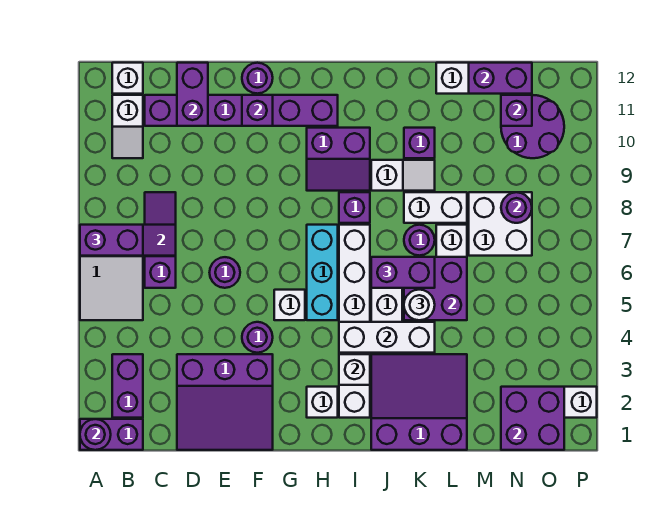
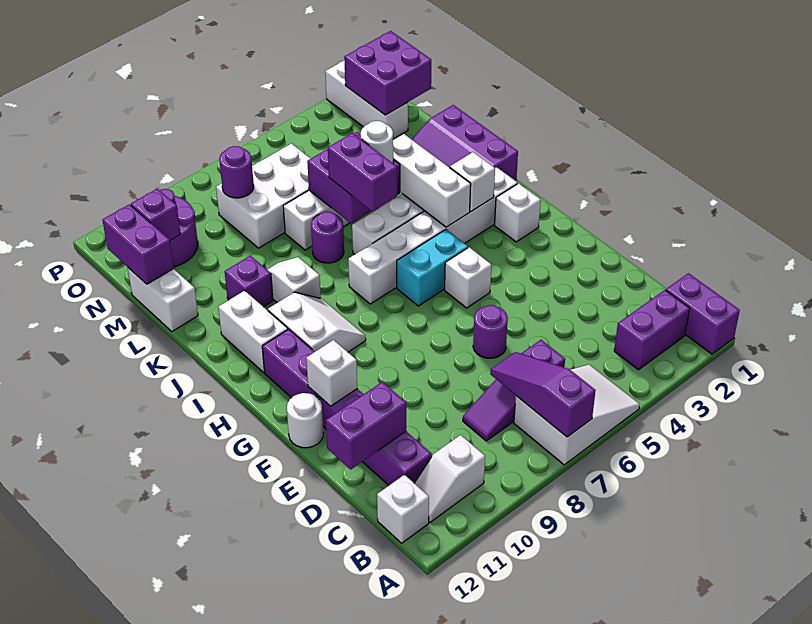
purple 1x1 round brick [80,419,111,450] -> none
purple 1x2 brick [80,225,143,256] -> none
white 1x2 slope [112,95,143,158] -> white 1x2 slope turned to [415,435,485,522]
purple 3x3 slope [177,354,273,450] -> none
purple 1x1 round brick [242,322,273,353] -> none
purple 1x1 brick [242,95,273,126] -> white 1x1 brick [306,340,357,406]
purple 1x1 round brick [242,63,273,94] -> white 1x1 round brick [287,393,323,448]
cyan 1x3 brick [307,225,338,320] -> cyan 1x2 brick [397,230,468,306]
purple 2x2 slope [307,128,370,191] -> white 2x2 slope [268,292,366,352]
purple 1x1 brick [339,192,370,223] -> none
white 1x2 brick [404,192,467,223] -> white 1x2 brick moved to [218,291,288,372]
white 2x2 brick [469,192,532,256] -> white 2x3 brick [216,144,311,248]

